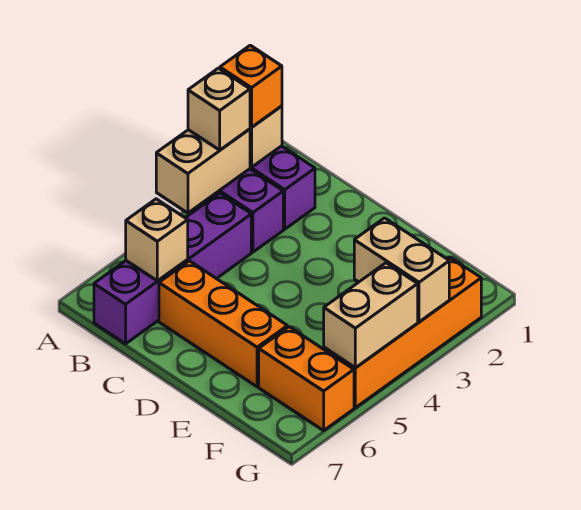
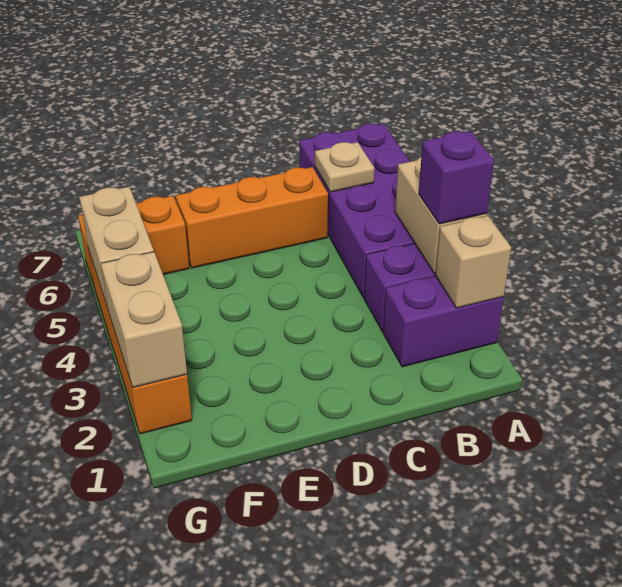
orange 1x1 brick [220,45,282,127] -> none
tan 1x1 brick [188,68,250,150] -> purple 1x1 brick [419,131,494,224]
purple 1x4 brick [94,193,251,344] -> purple 2x4 brick [300,123,414,298]
tan 1x1 brick [126,199,188,281] -> tan 1x1 plate [315,142,374,192]
tan 1x2 brick [354,218,449,322] -> tan 1x2 brick turned to [101,252,187,387]

